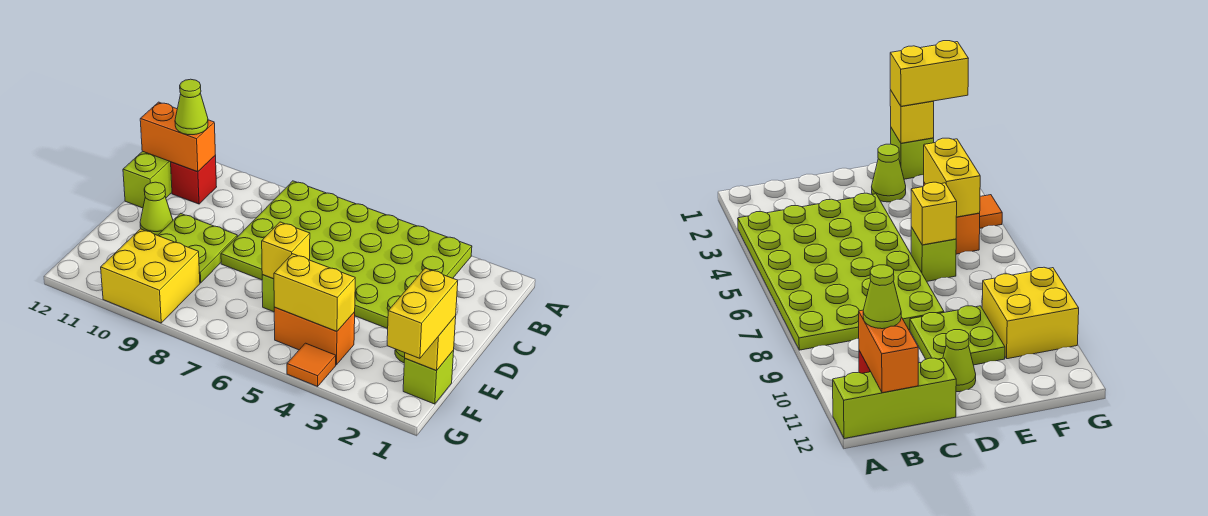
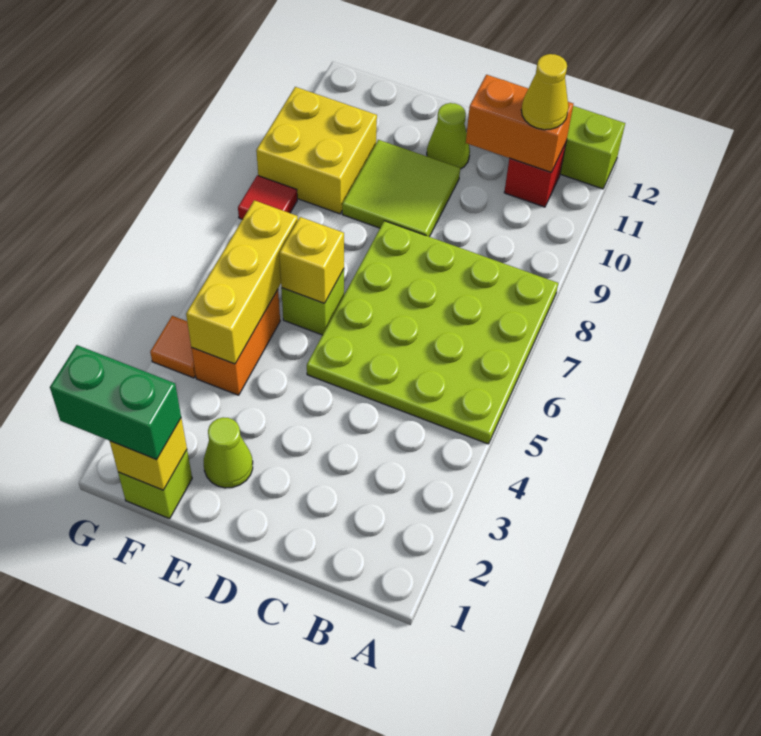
lime 4x6 plate [221,181,472,329] -> lime 4x4 plate [307,221,558,444]
orange 1x2 brick [140,102,215,172] -> orange 1x2 brick turned to [466,75,573,172]
lime 1x1 cone [175,79,208,135] -> yellow 1x1 cone [521,54,569,130]
lime 2x2 plate [158,213,237,283] -> lime 2x2 tile [342,140,460,237]
yellow 1x2 brick [387,268,458,358] -> green 1x2 brick [50,345,181,460]
yellow 1x2 brick [274,254,355,331] -> yellow 1x3 brick [186,200,298,364]
none -> red 1x1 tile [238,175,297,219]

